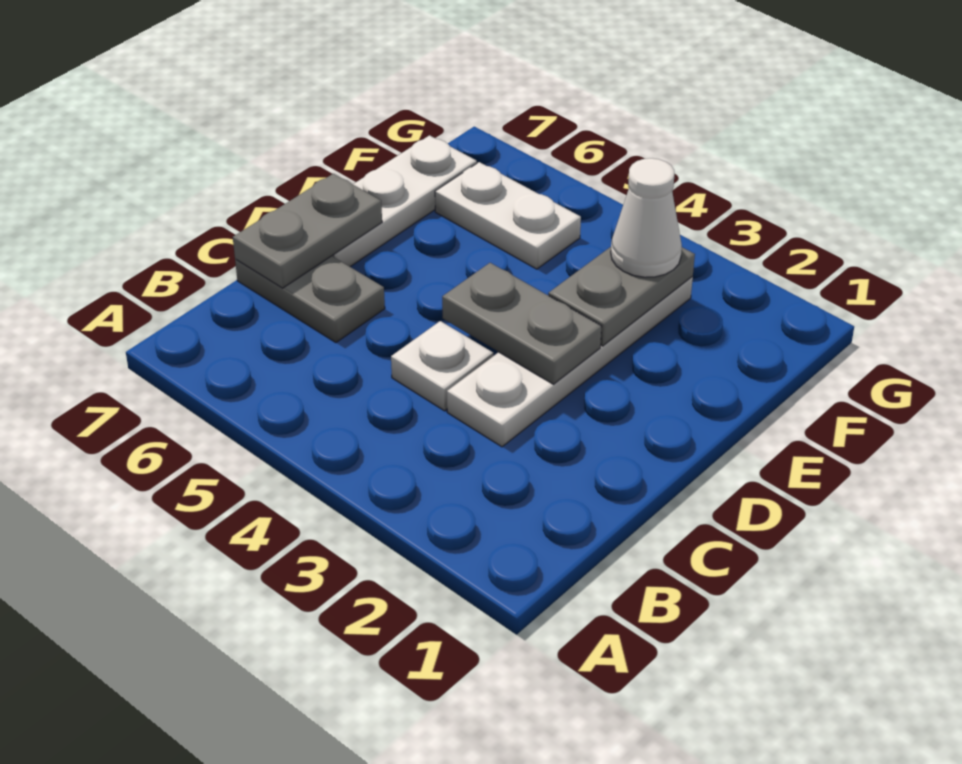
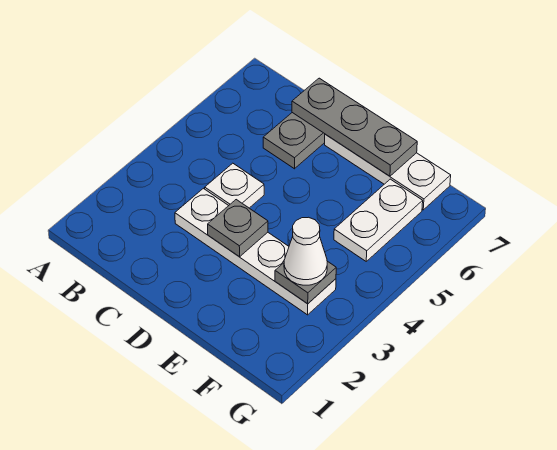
grey 1x2 plate [233,174,382,288] -> grey 1x3 plate [292,78,417,176]
grey 1x2 plate [442,263,602,384] -> grey 1x1 plate [208,200,268,257]
grey 1x2 plate [548,247,695,346] -> grey 1x1 plate [275,261,336,304]

